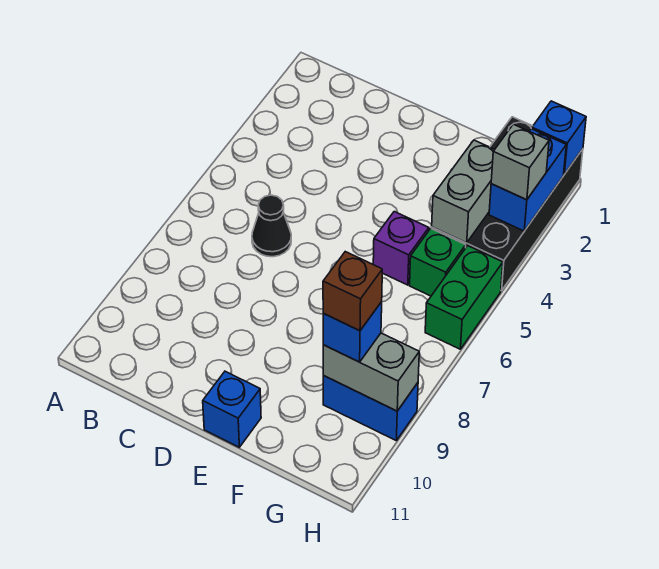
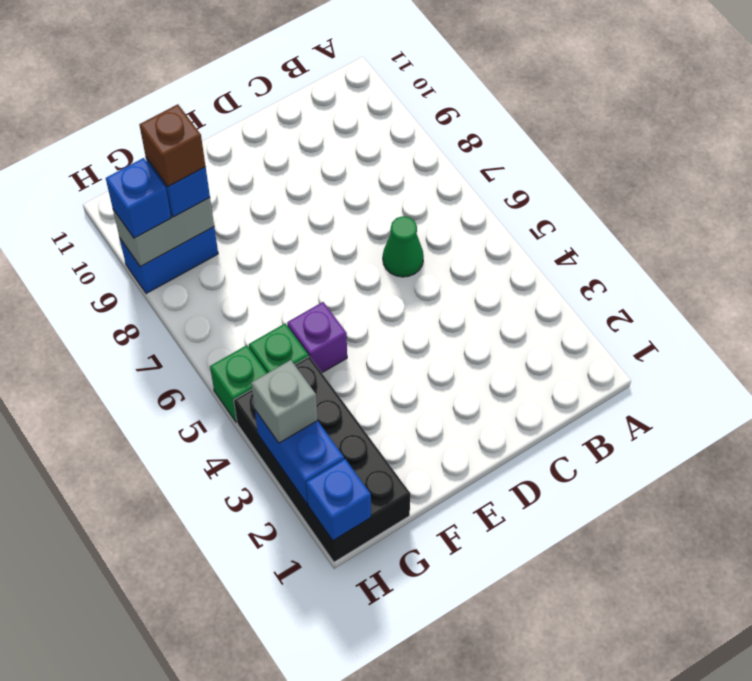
black 1x1 cone [252,195,291,257] -> green 1x1 cone [383,216,424,277]
blue 1x1 brick [203,371,261,447] -> blue 1x1 brick moved to [106,158,171,238]
grey 1x2 brick [432,140,495,243] -> none
green 1x2 brick [425,246,503,349] -> green 1x1 brick [210,345,267,422]

